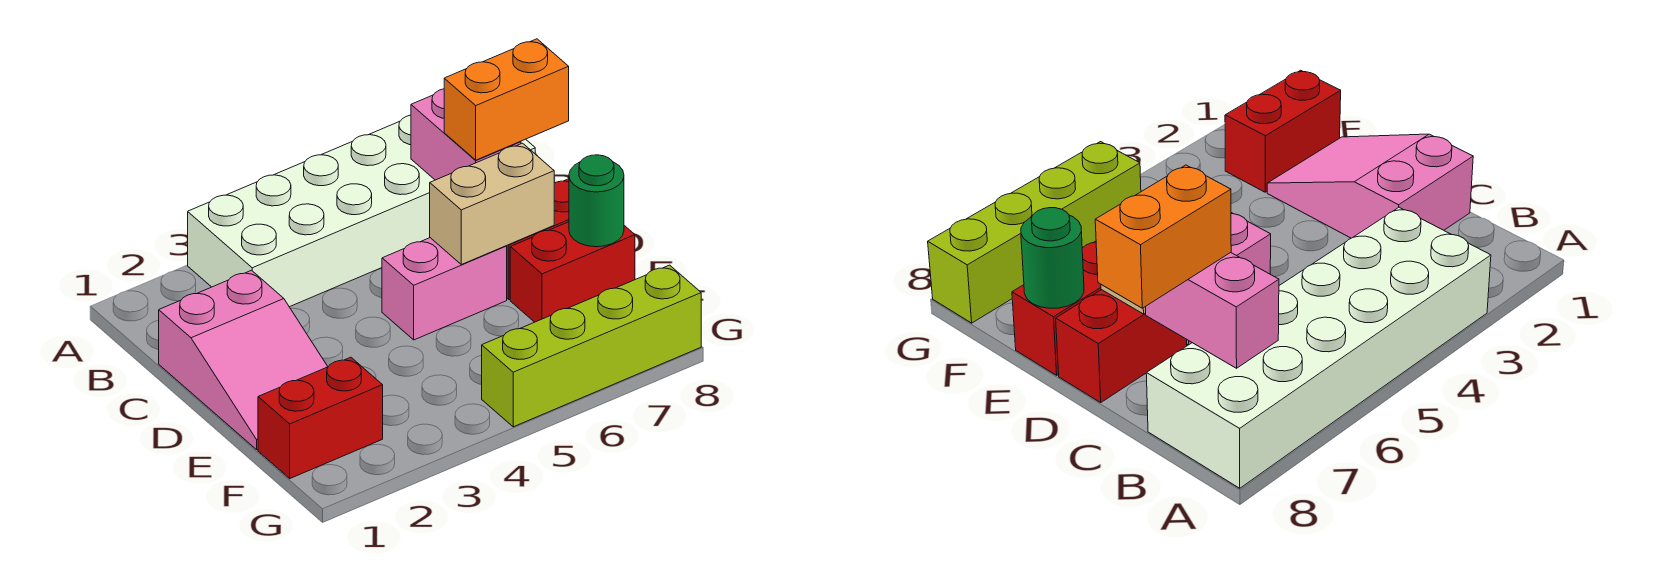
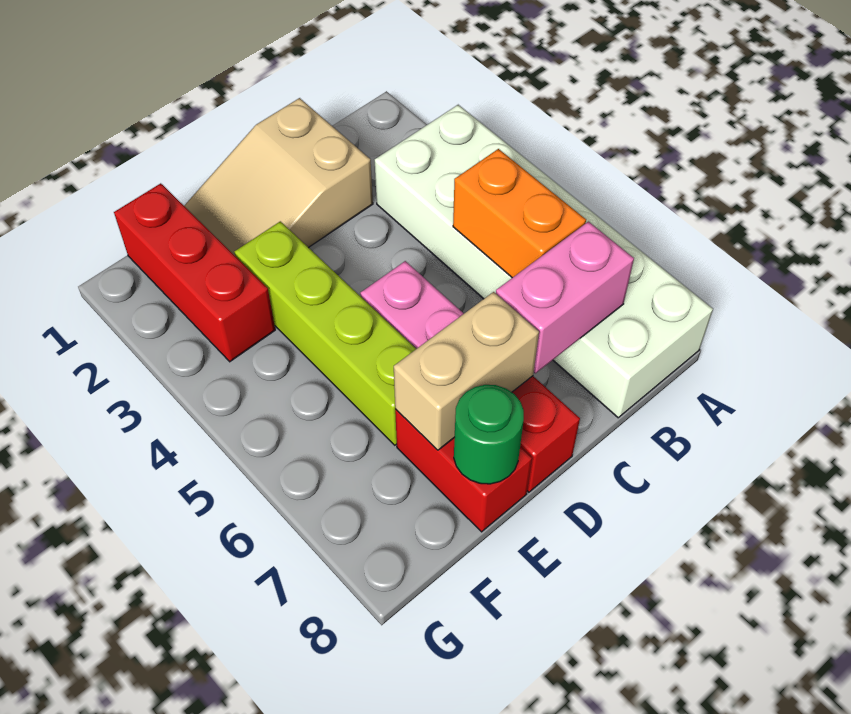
pink 2x3 slope [159,270,328,449] -> tan 2x3 slope [184,98,373,256]
orange 1x2 brick [444,39,569,160] -> orange 1x2 brick moved to [453,149,586,278]
tan 1x2 brick [430,143,554,265] -> tan 1x2 brick turned to [394,292,539,450]
red 1x2 brick [258,357,383,478] -> red 1x3 brick [114,183,275,362]
lime 1x4 brick [482,265,701,427] -> lime 1x4 brick moved to [234,221,416,445]

